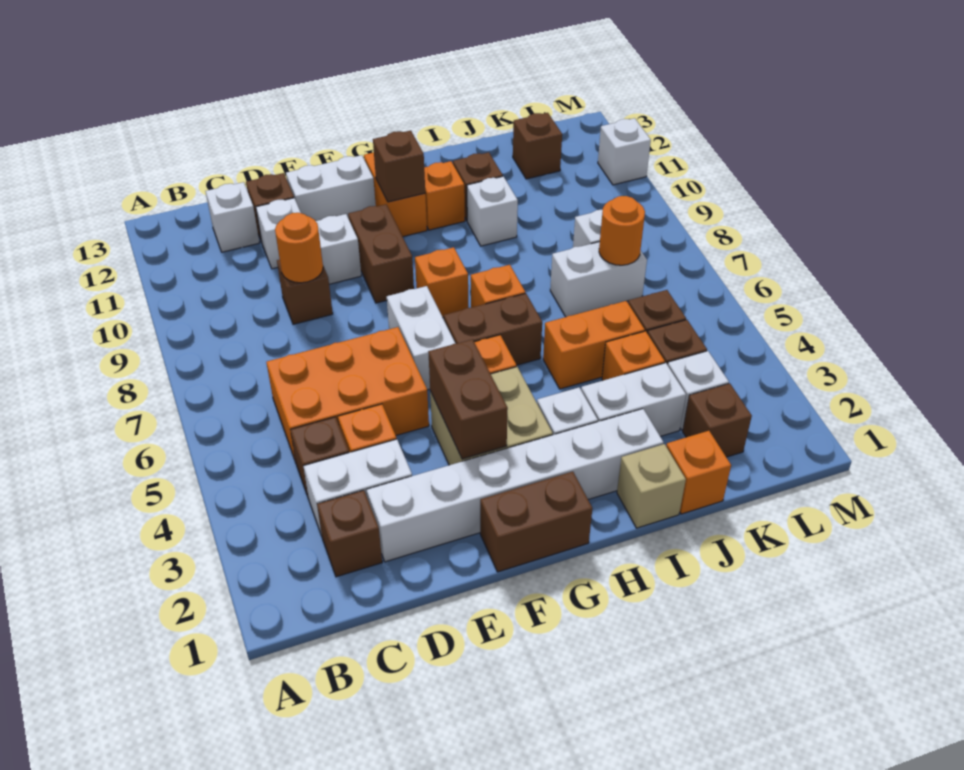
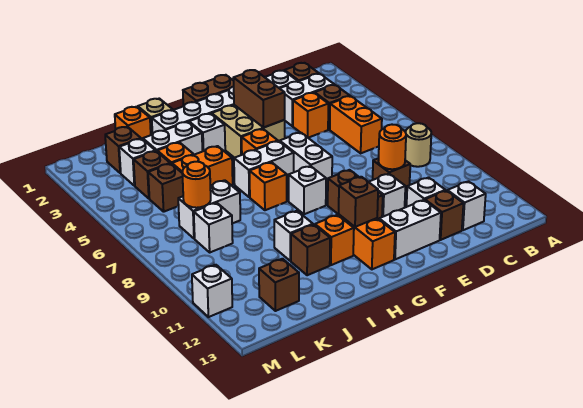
none -> tan 1x1 round brick [405,123,431,167]
orange 2x3 brick [266,327,429,462] -> orange 1x2 brick [330,96,382,153]
brown 1x2 brick [444,293,542,365] -> white 1x2 brick [234,141,294,197]
orange 1x1 brick [415,247,468,317] -> white 1x1 brick [289,166,326,214]

